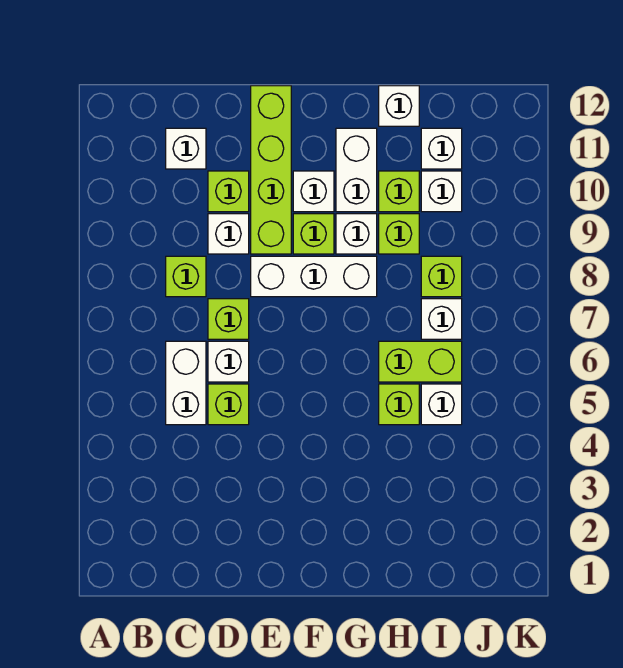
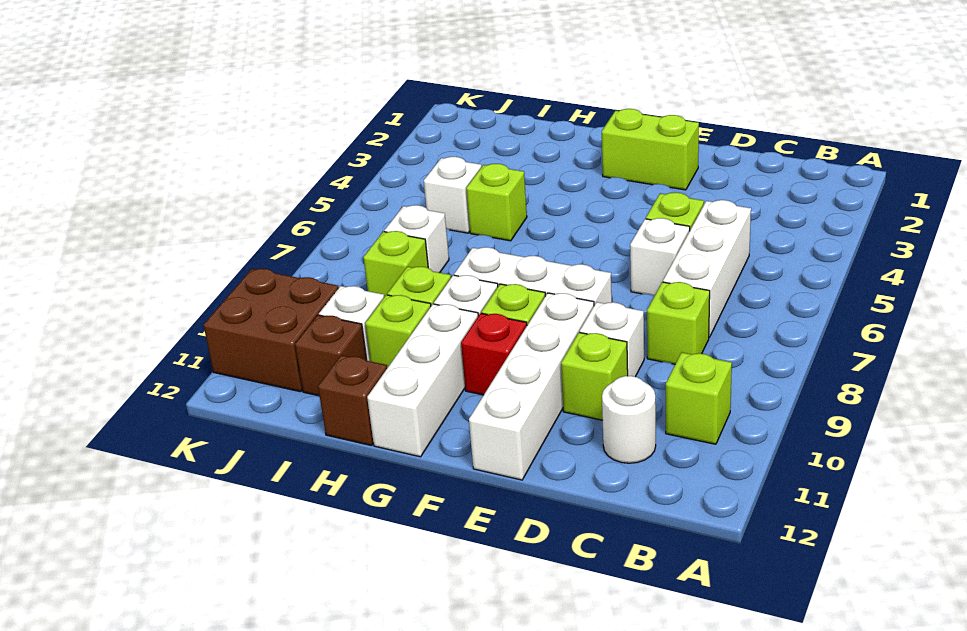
white 1x2 brick [166,341,206,425] -> white 1x3 brick [663,200,751,337]
white 1x1 brick [166,128,206,169] -> white 1x1 round brick [602,376,656,463]
lime 1x1 brick [208,299,249,339] -> lime 1x1 brick moved to [666,352,732,444]
lime 1x4 brick [251,86,291,254] -> white 1x4 brick [469,293,594,480]
white 1x1 brick [293,171,334,212] -> red 1x1 brick [461,313,527,395]
white 1x2 brick [336,128,377,212] -> white 1x3 brick [367,304,478,457]
lime 1x2 brick [379,341,462,382] -> lime 1x2 brick moved to [602,109,699,190]
white 1x1 brick [379,86,419,126] -> brown 1x1 brick [318,355,387,446]
white 1x1 brick [421,128,462,169] -> brown 1x1 brick [295,315,367,396]
none -> brown 2x2 brick [204,269,339,392]

